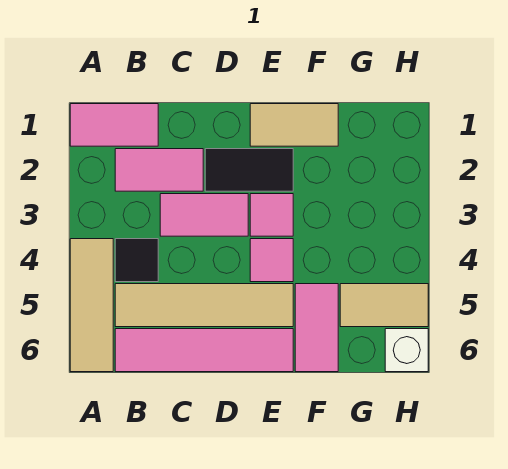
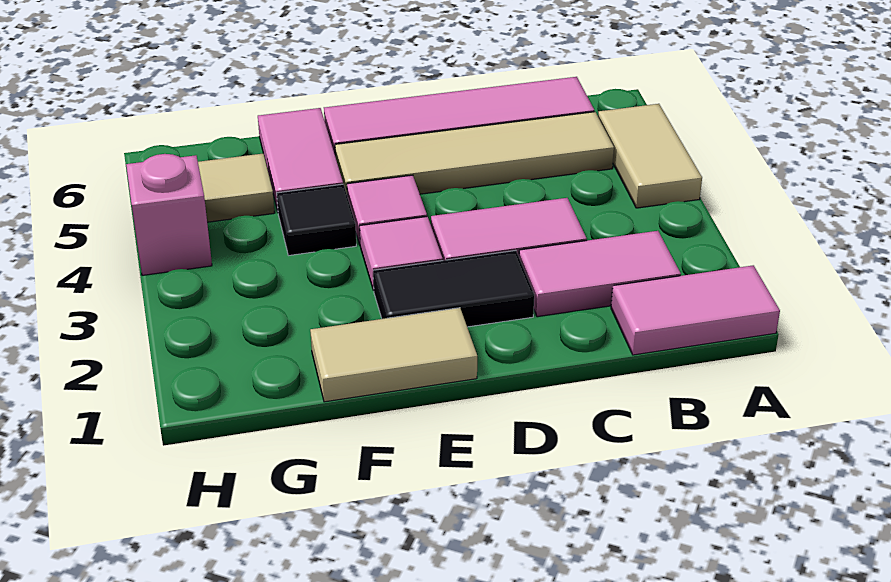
tan 1x3 tile [70,239,113,372] -> tan 1x2 tile [598,104,702,208]
black 1x1 tile [115,239,158,282] -> black 1x1 tile moved to [277,184,356,255]
none -> pink 1x1 brick [126,154,212,275]
white 1x1 brick [385,329,428,372] -> none

